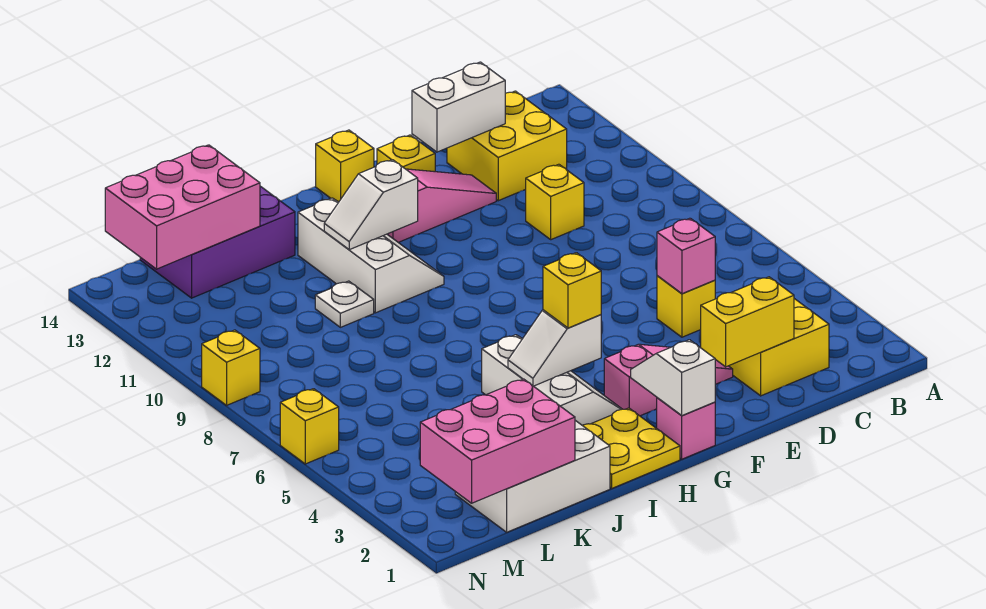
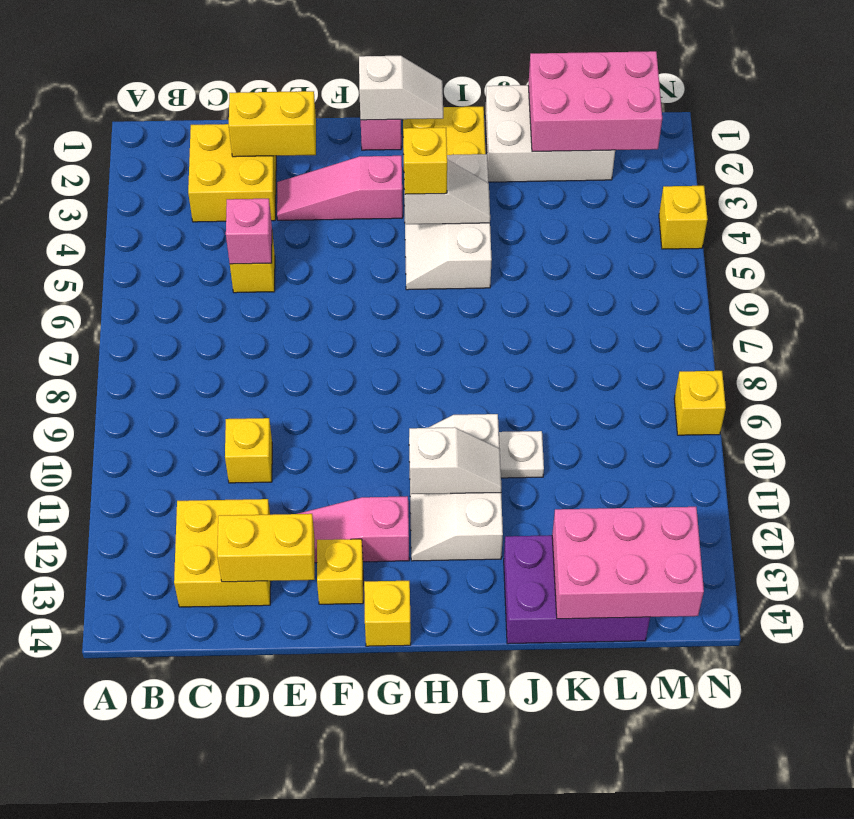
white 1x2 brick [412,62,505,152] -> yellow 1x2 brick [217,514,315,582]
white 1x2 slope [631,340,715,416] -> white 1x2 slope turned to [359,56,443,120]
yellow 1x1 brick [280,389,339,464] -> yellow 1x1 brick moved to [659,186,708,249]

